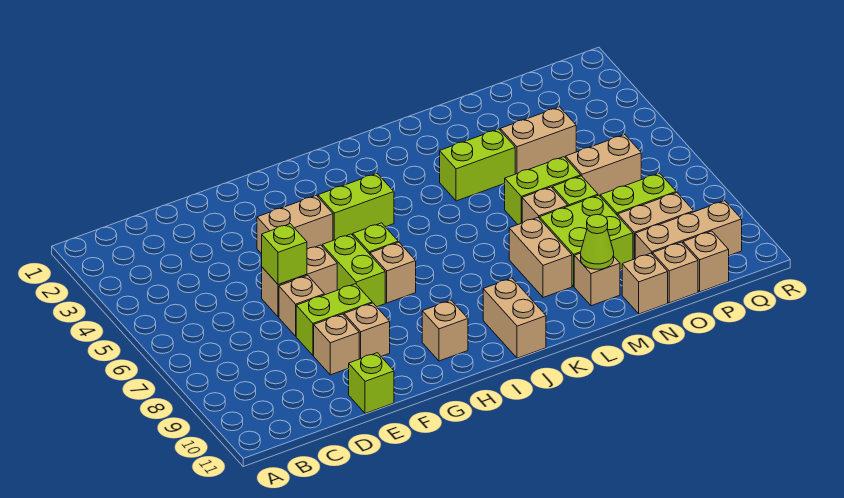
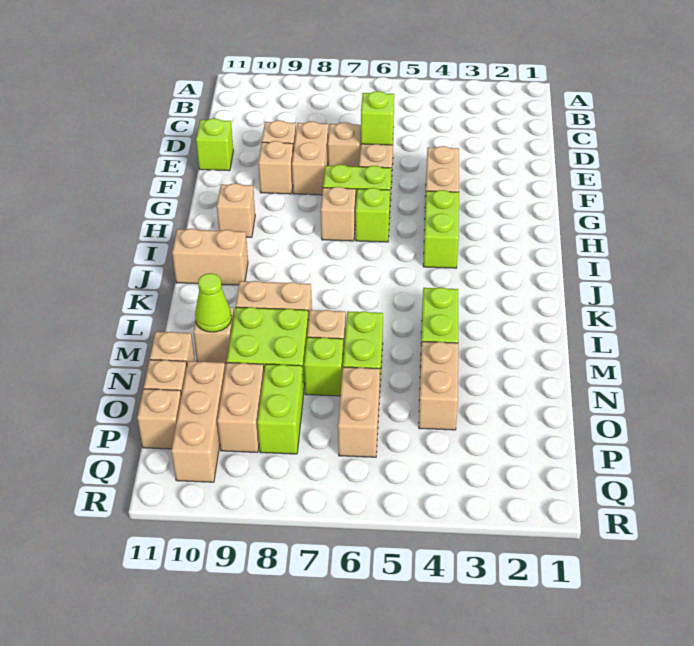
lime 1x2 brick [296,284,372,356] -> tan 1x2 brick [292,121,329,195]

